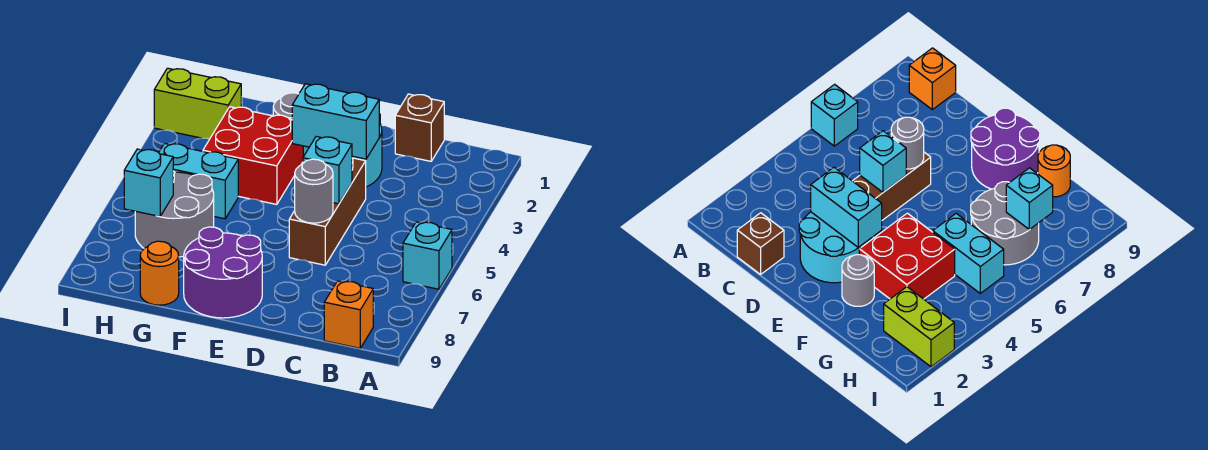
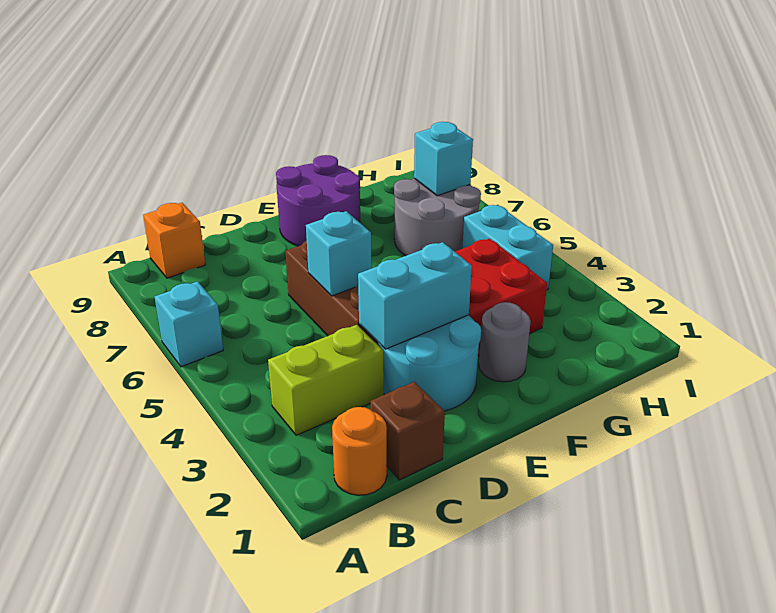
grey 1x1 round brick [295,159,333,223] -> none
cyan 1x2 brick [159,143,238,219] -> cyan 1x2 brick turned to [462,205,553,290]
orange 1x1 round brick [140,241,179,305] -> orange 1x1 round brick moved to [332,407,387,495]
lime 1x2 brick [154,68,241,139] -> lime 1x2 brick moved to [268,325,384,435]

